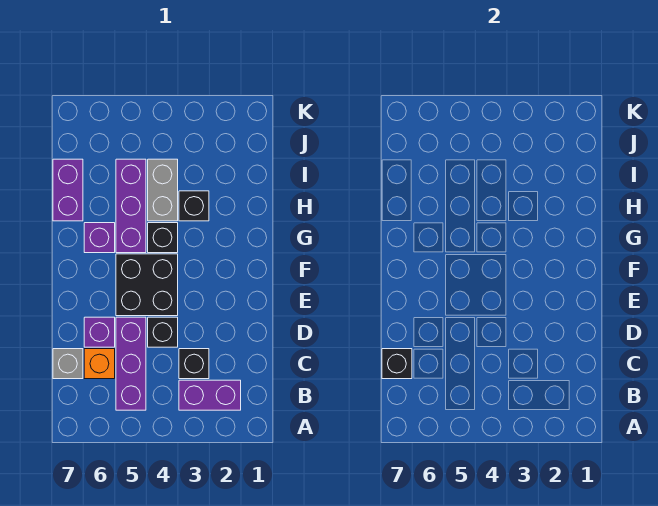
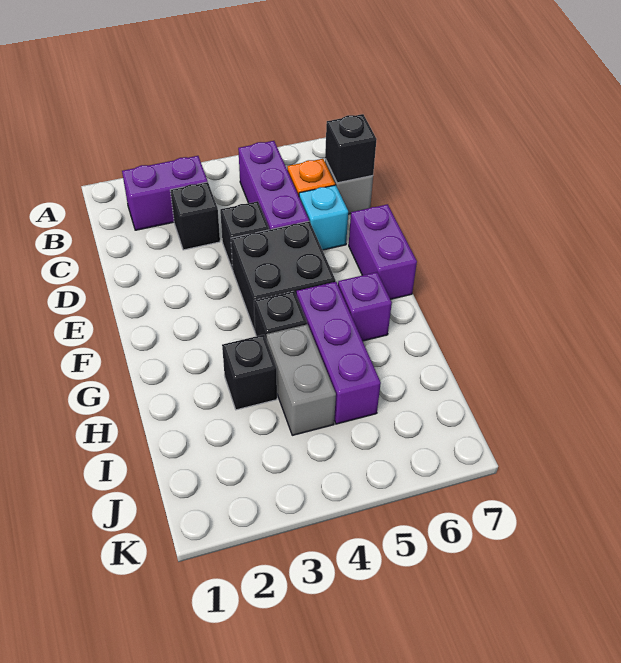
purple 1x1 brick [84,317,115,347] -> cyan 1x1 brick [299,185,348,250]
purple 1x2 brick [53,159,83,221] -> purple 1x2 brick moved to [349,204,417,299]

